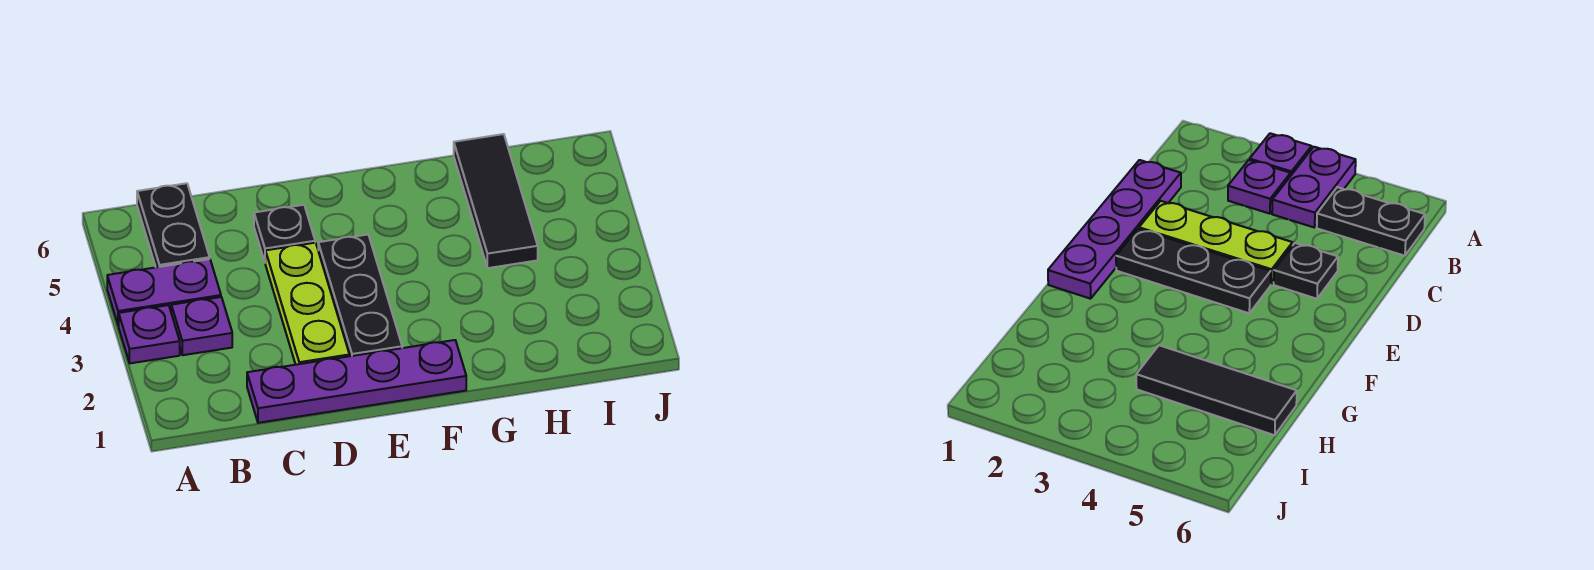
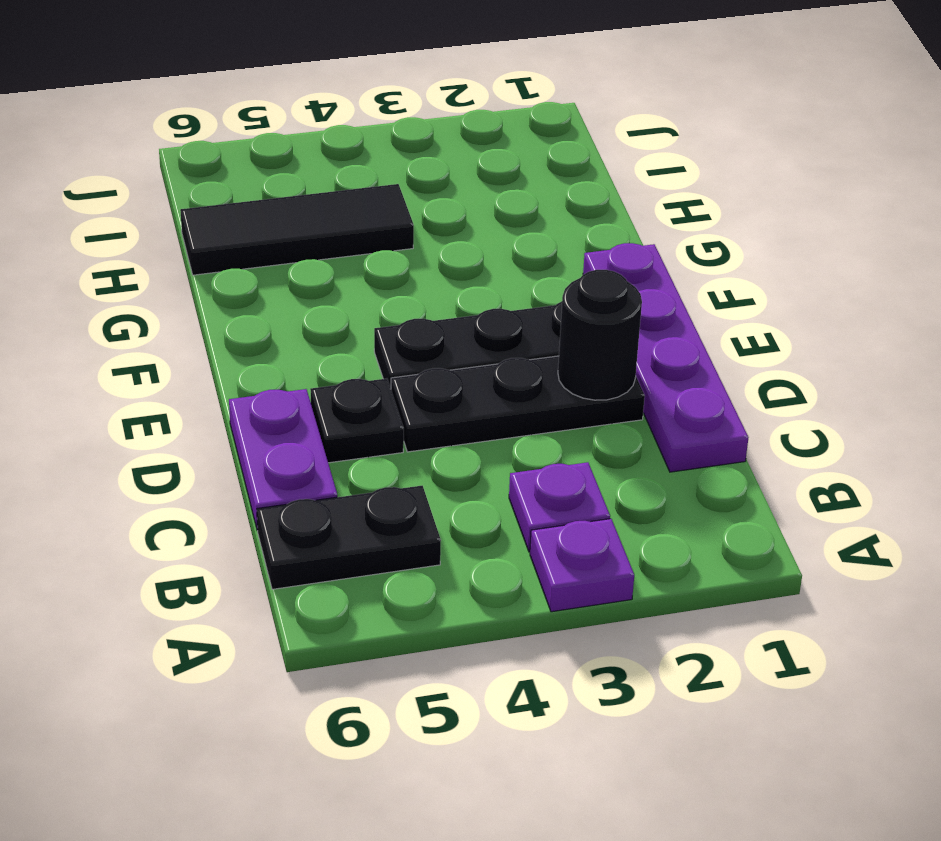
purple 1x2 plate [107,259,221,326] -> purple 1x2 plate moved to [229,389,337,530]
lime 1x3 plate [265,243,349,365] -> black 1x3 plate [391,356,645,452]
none -> black 1x1 round brick [558,270,642,400]

